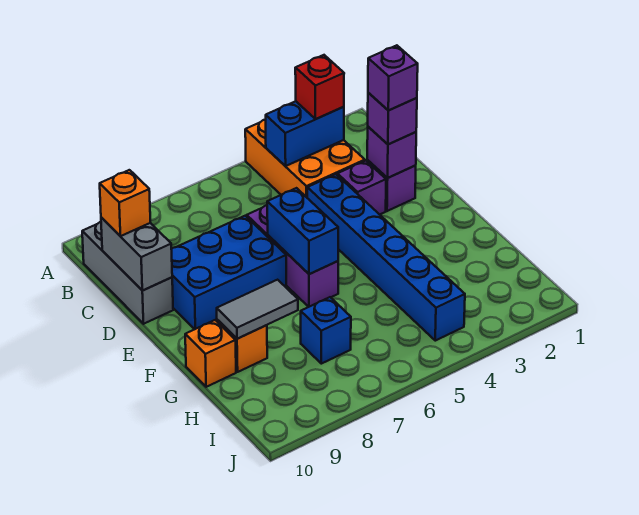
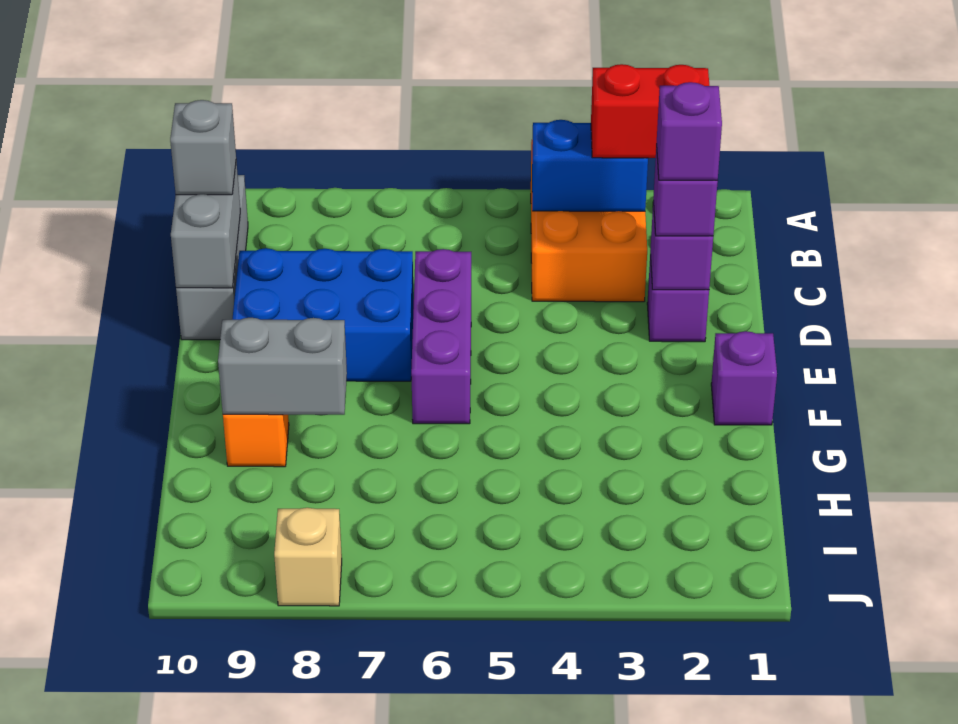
red 1x1 brick [295,55,344,119] -> red 1x2 brick [591,64,710,158]
orange 1x1 brick [100,170,150,236] -> grey 1x1 brick [170,100,236,195]
purple 1x1 brick [337,161,386,215] -> purple 1x1 brick moved to [711,331,777,425]
blue 1x6 brick [307,174,465,341] -> none
blue 1x2 brick [267,188,338,274] -> none
grey 1x2 tile [217,280,298,339] -> grey 1x2 brick [218,318,347,415]
orange 1x1 brick [185,320,236,387] -> none
blue 1x1 brick [301,297,351,364] -> none
none -> tan 1x1 brick [274,508,342,606]

